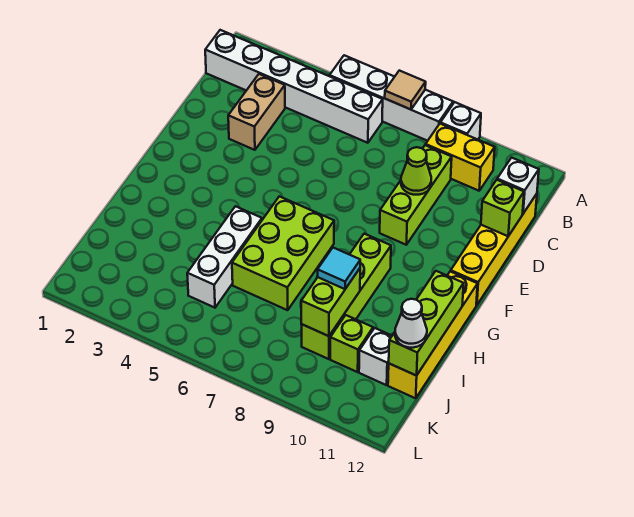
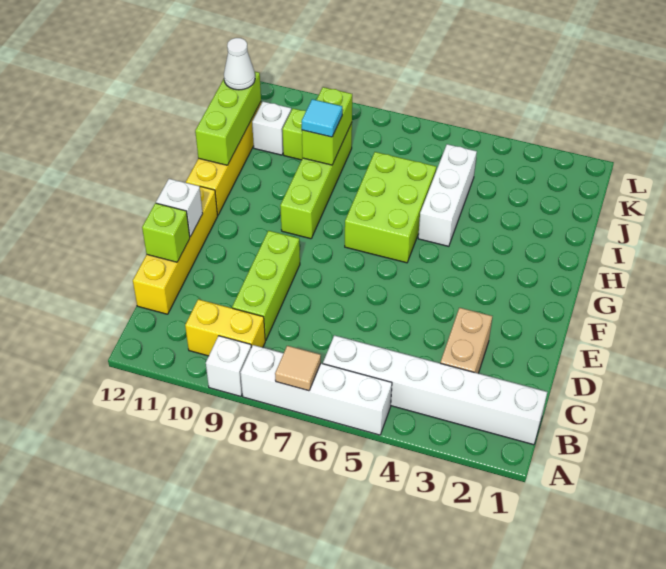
white 1x1 brick [497,158,539,213] -> white 1x1 brick moved to [156,179,203,237]
lime 1x1 cone [401,147,431,195] -> none

